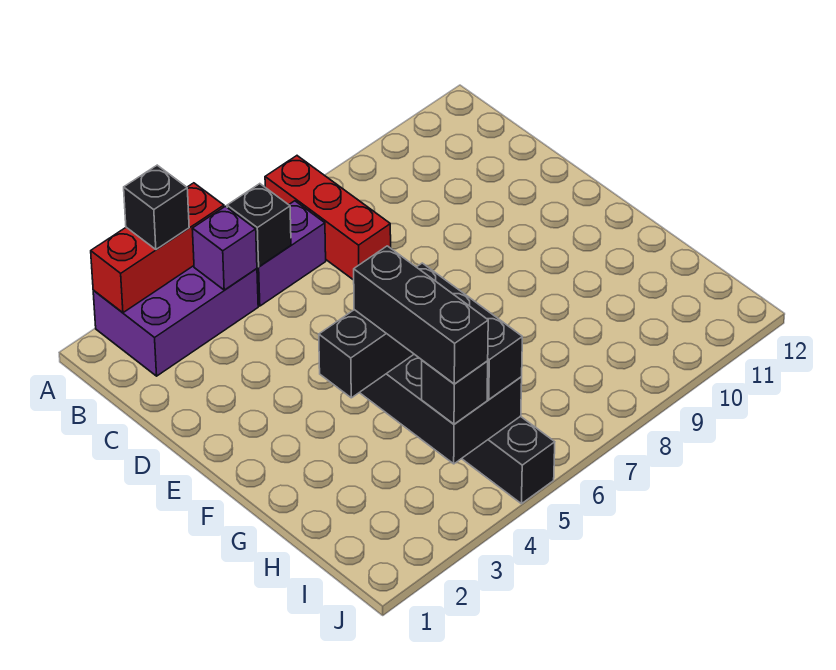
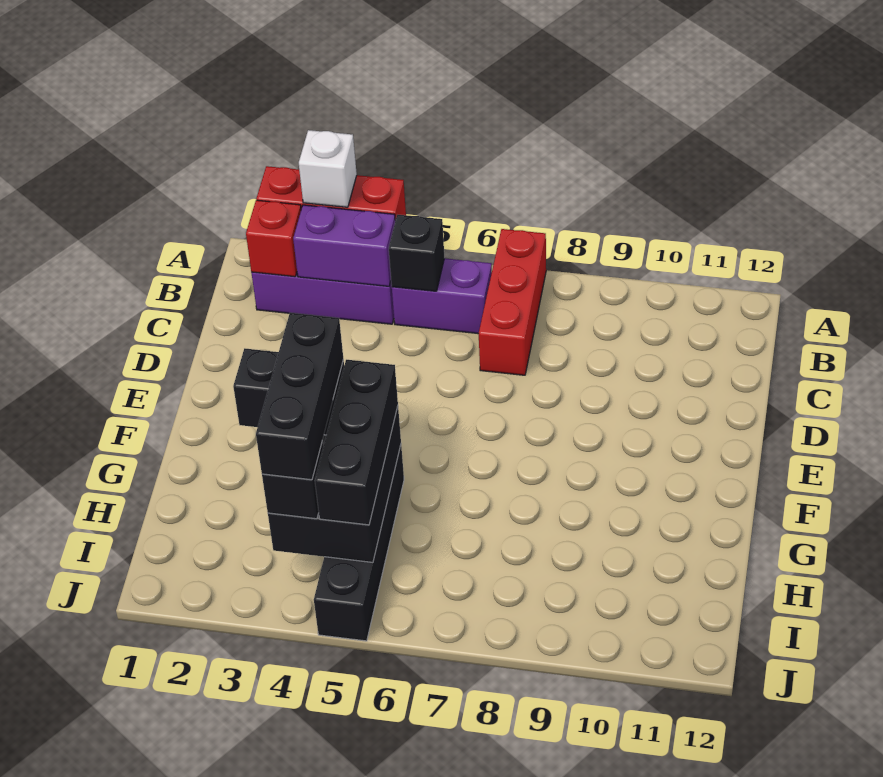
black 1x1 brick [124,165,189,249] -> white 1x1 brick [299,130,357,207]
none -> red 1x1 brick [246,200,301,277]
purple 1x1 brick [192,206,257,290] -> purple 1x2 brick [293,205,395,286]

